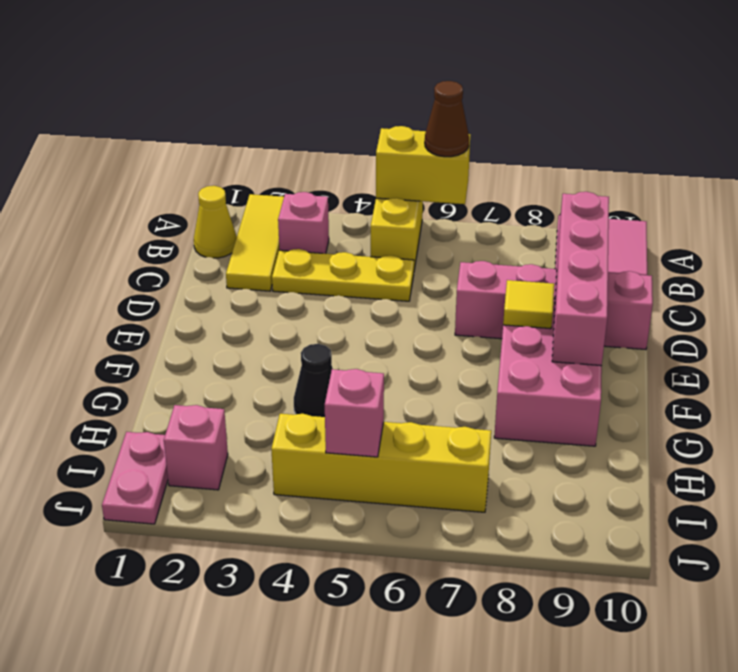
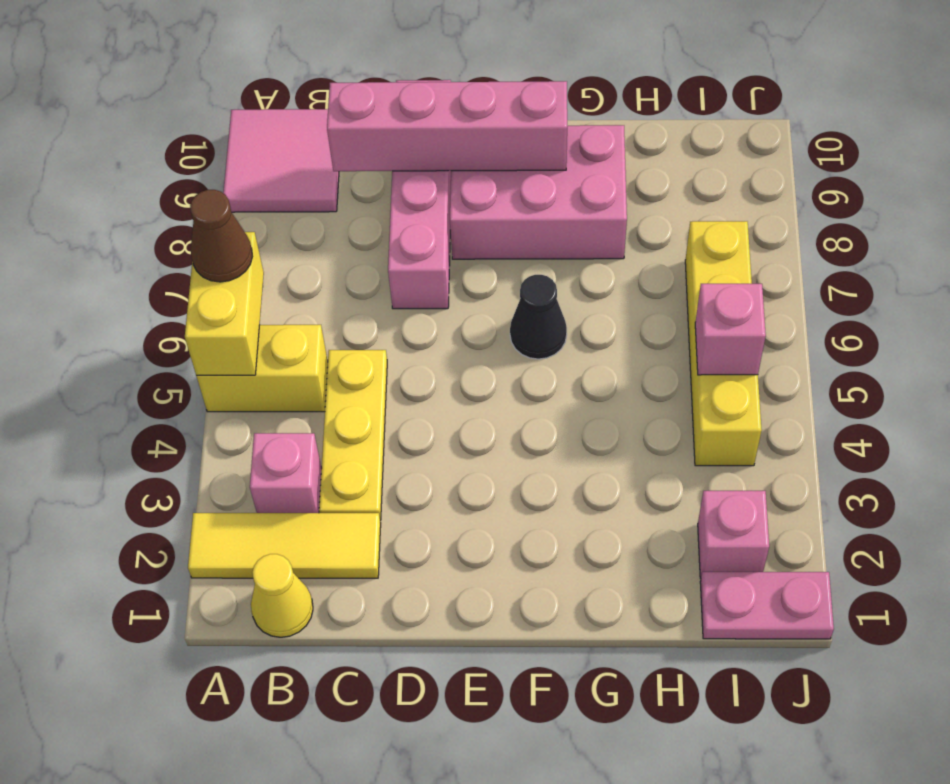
yellow 1x1 tile [503,280,554,329] -> none
black 1x1 cone [294,344,333,417] -> black 1x1 cone moved to [510,275,567,359]

